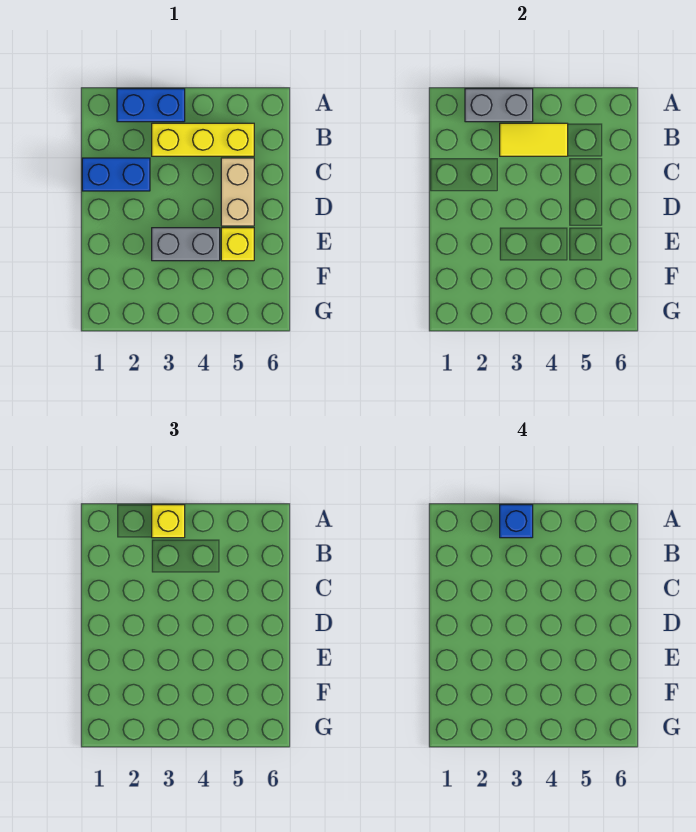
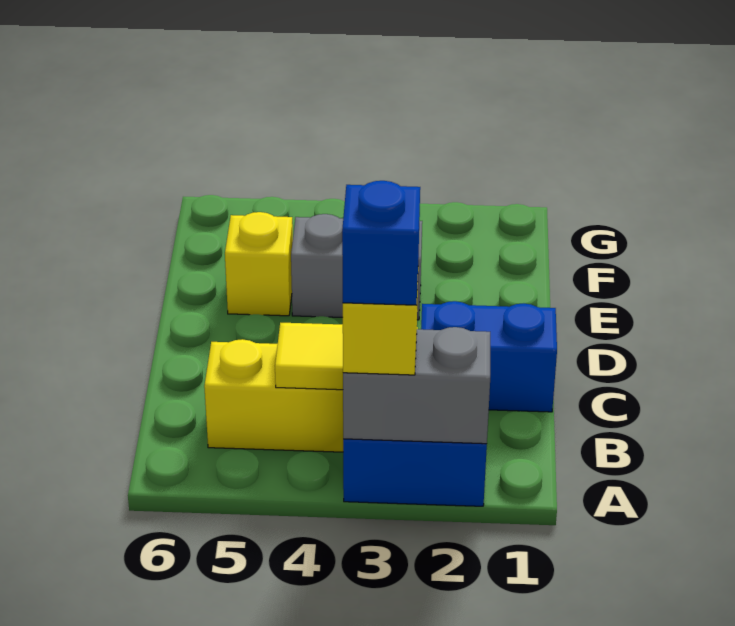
tan 1x2 brick [221,158,254,226] -> none

